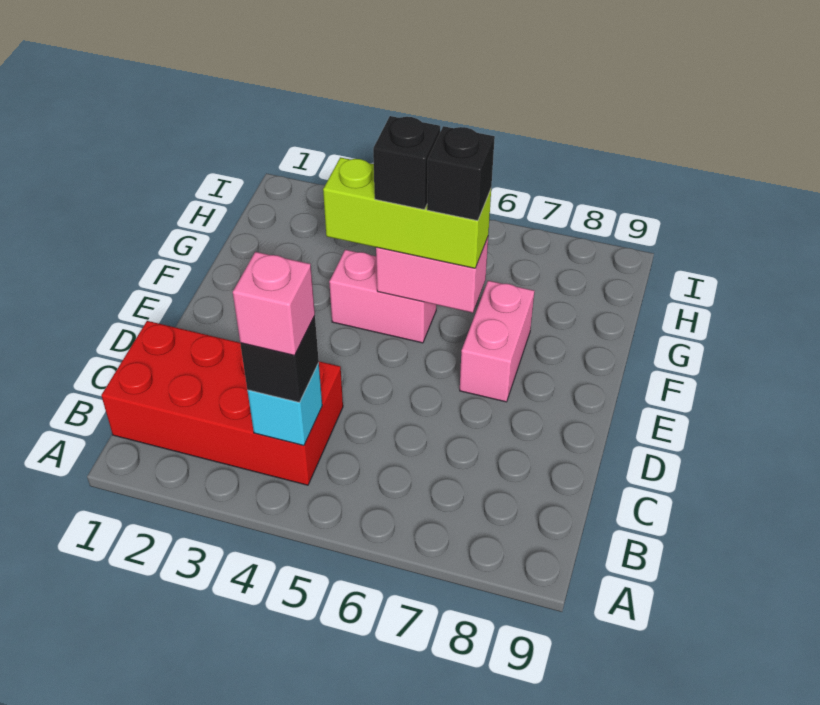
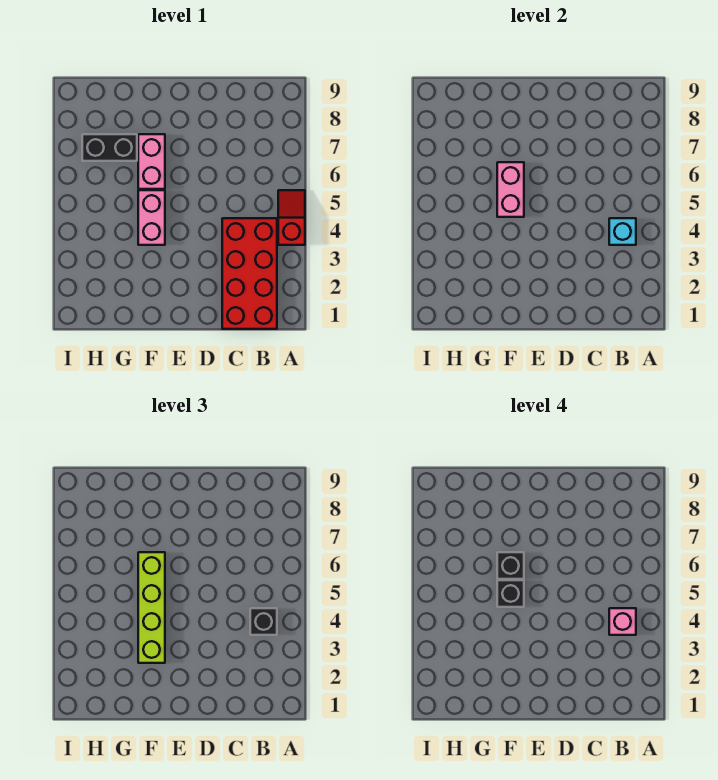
none -> red 1x2 slope [278,190,305,245]
pink 1x2 brick [460,281,534,402] -> pink 1x2 brick turned to [138,134,165,189]
lime 1x3 brick [323,157,491,268] -> lime 1x4 brick [138,552,165,663]
none -> black 1x2 brick [82,134,137,161]

